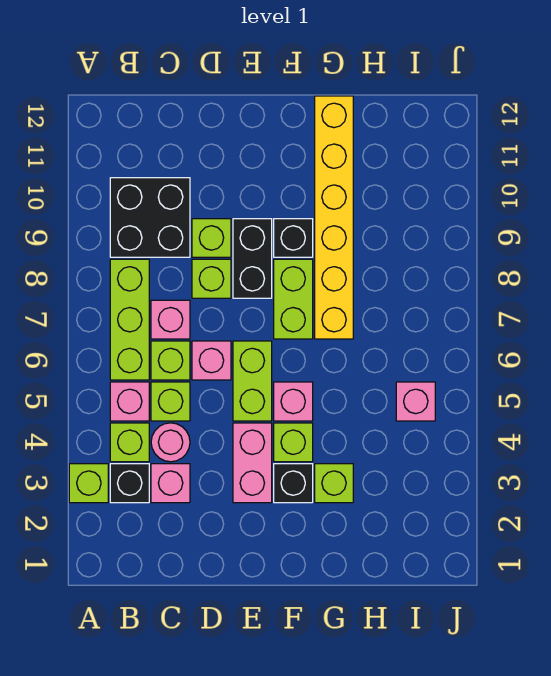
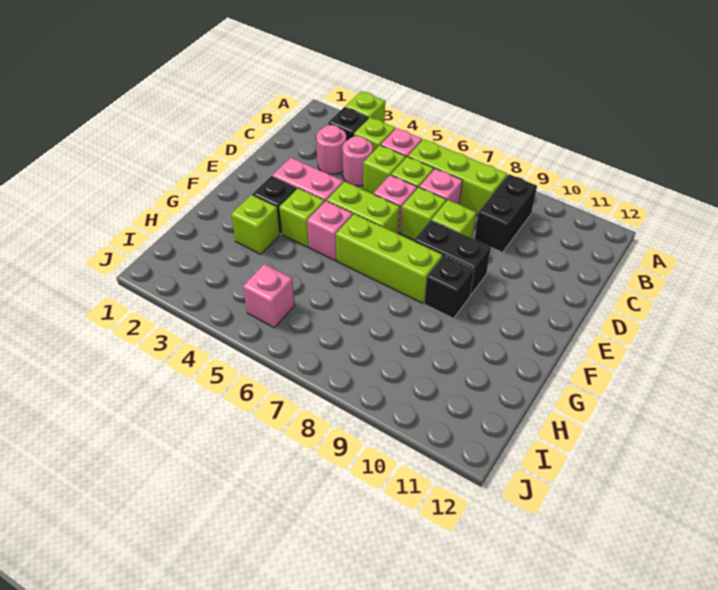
black 2x2 brick [110,178,190,257] -> black 1x2 brick [475,174,537,252]
pink 1x1 brick [151,464,190,503] -> pink 1x1 round brick [316,125,346,174]
lime 1x1 brick [192,219,231,257] -> lime 1x1 brick moved to [401,187,446,240]
lime 1x2 brick [274,259,313,339] -> lime 1x3 brick [336,214,442,303]
yellow 1x6 brick [315,96,353,339] -> none

